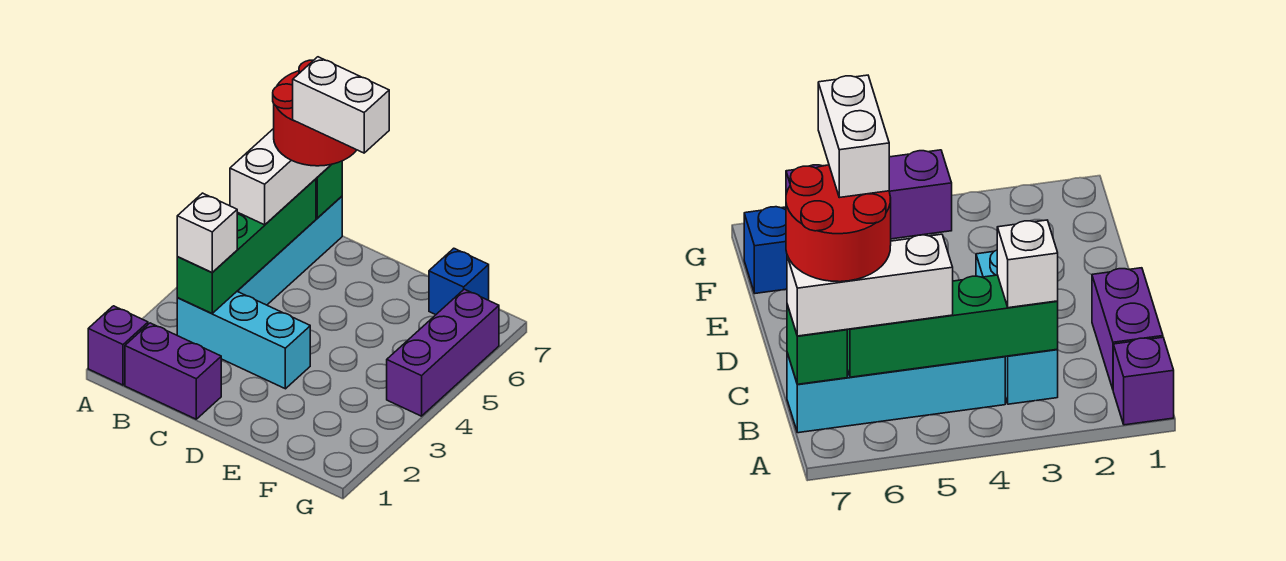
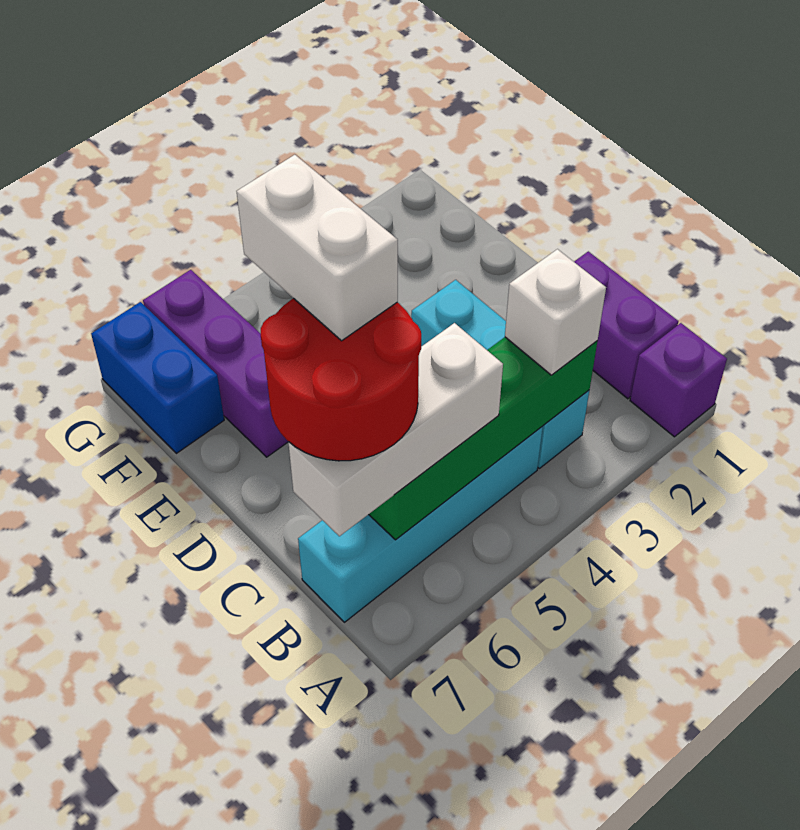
green 1x1 brick [316,161,342,218] -> none
blue 1x1 brick [429,248,489,315] -> blue 1x2 brick [91,302,224,453]
purple 1x3 brick [387,289,499,416] -> purple 1x3 brick turned to [143,270,288,457]

